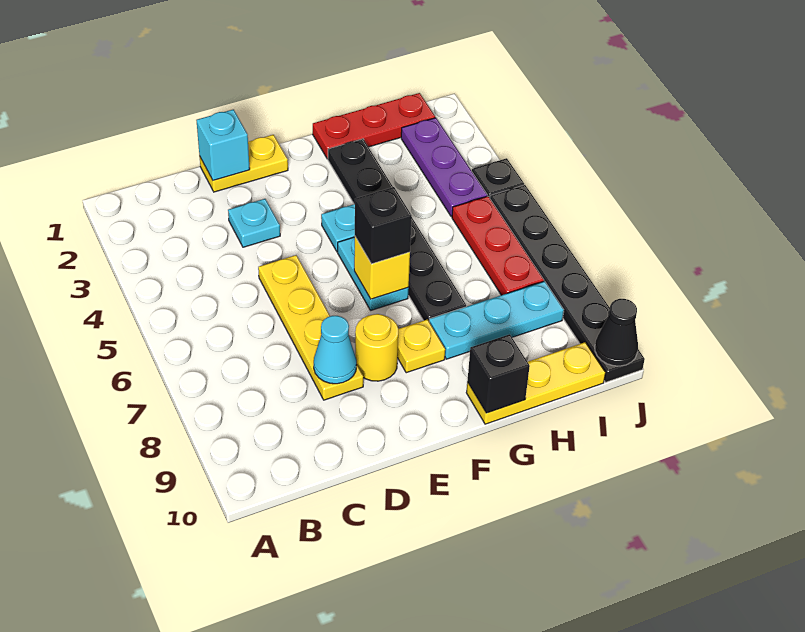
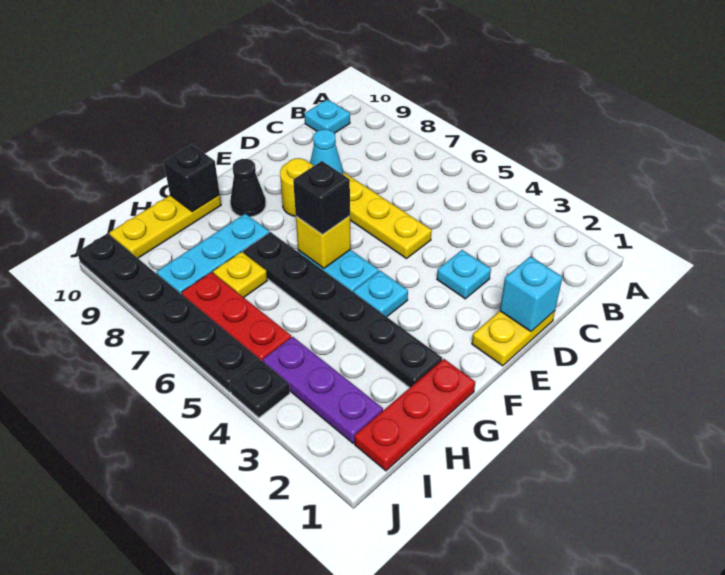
none -> cyan 1x1 plate [304,99,350,133]
yellow 1x1 plate [397,319,445,373] -> yellow 1x1 plate moved to [213,252,267,297]
black 1x1 cone [595,299,638,366] -> black 1x1 cone moved to [230,159,266,217]

